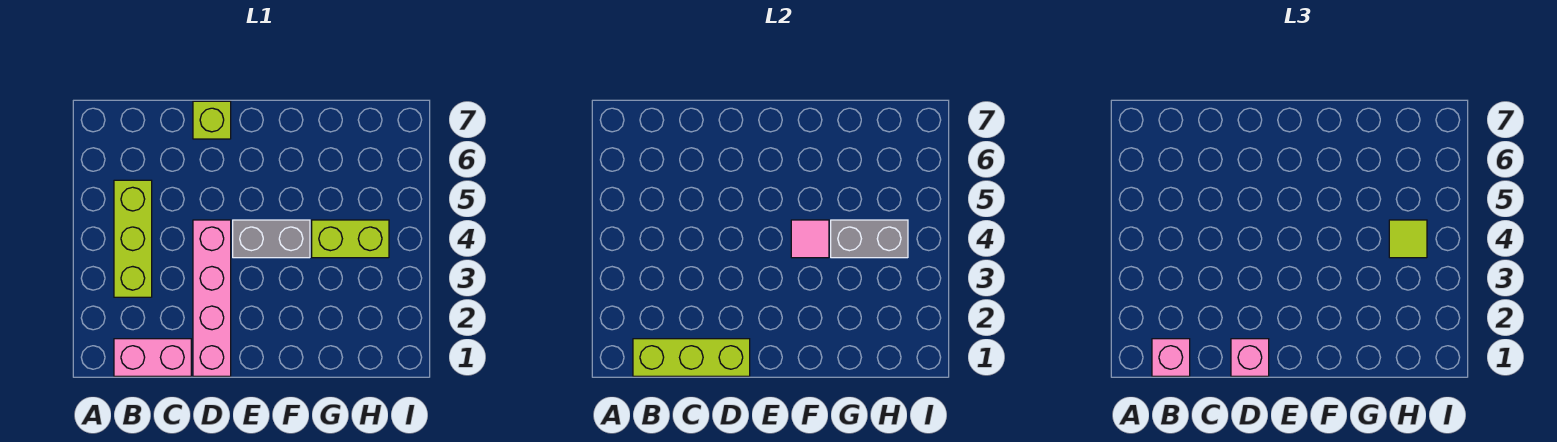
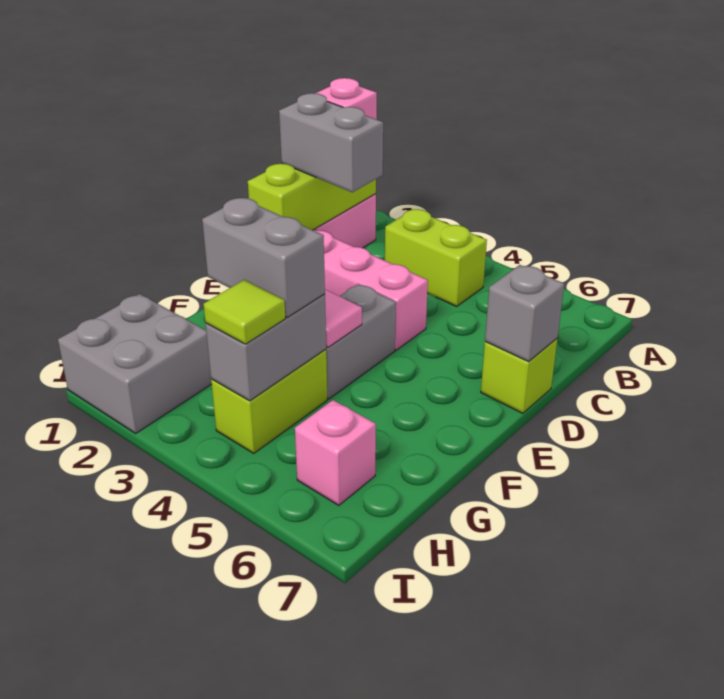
lime 1x3 brick [114,180,152,297] -> lime 1x2 brick [385,209,487,306]
none -> grey 1x2 brick [279,93,383,192]
pink 1x1 brick [1231,339,1269,376] -> pink 1x1 brick moved to [295,400,376,505]
none -> grey 1x1 brick [485,265,564,362]
none -> grey 1x2 brick [202,198,325,317]
none -> grey 2x2 brick [58,294,212,433]

